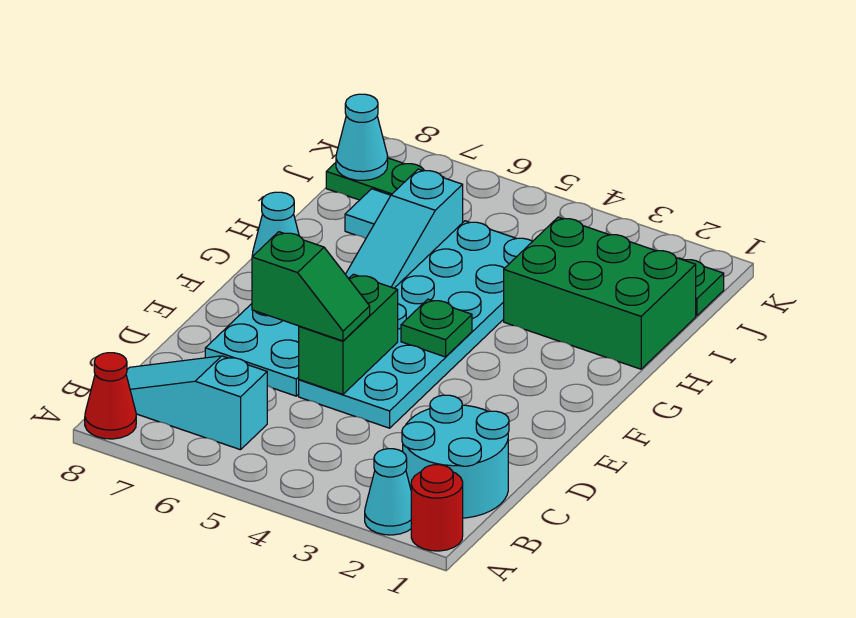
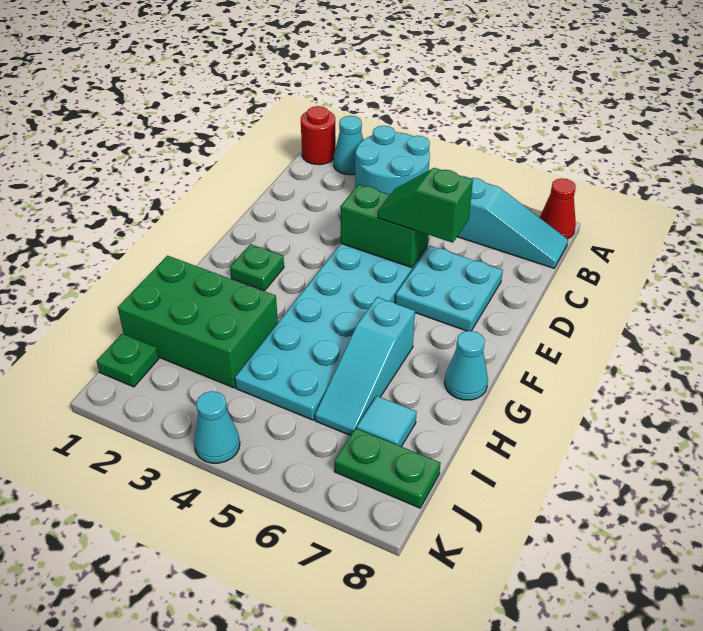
cyan 2x2 round brick [402,395,509,518] -> cyan 2x2 round brick moved to [355,126,430,195]
green 1x2 brick [299,274,398,394] -> green 1x2 brick turned to [340,185,429,267]
green 1x1 plate [401,299,472,357] -> green 1x1 plate moved to [230,244,284,291]
cyan 1x3 slope [345,169,463,288] -> cyan 1x3 slope turned to [315,297,415,435]
cyan 1x1 cone [336,94,388,180] -> cyan 1x1 cone moved to [194,391,240,463]

